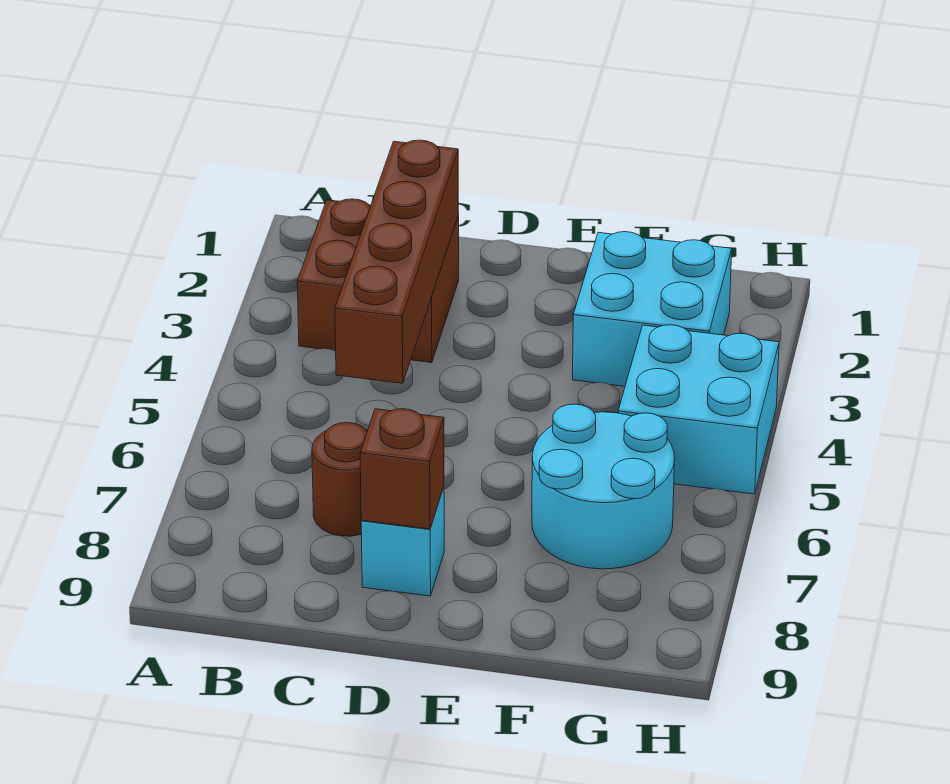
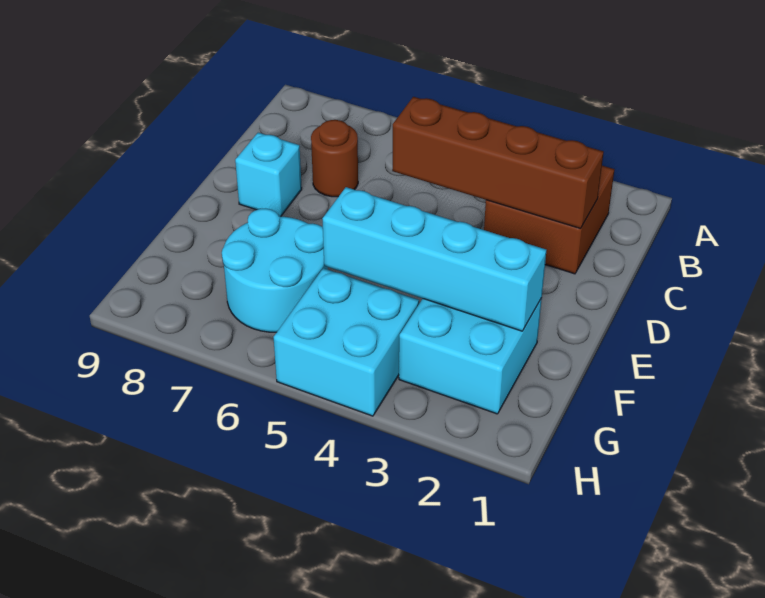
brown 1x1 brick [360,409,444,529] -> none
none -> cyan 1x4 brick [322,187,547,331]

